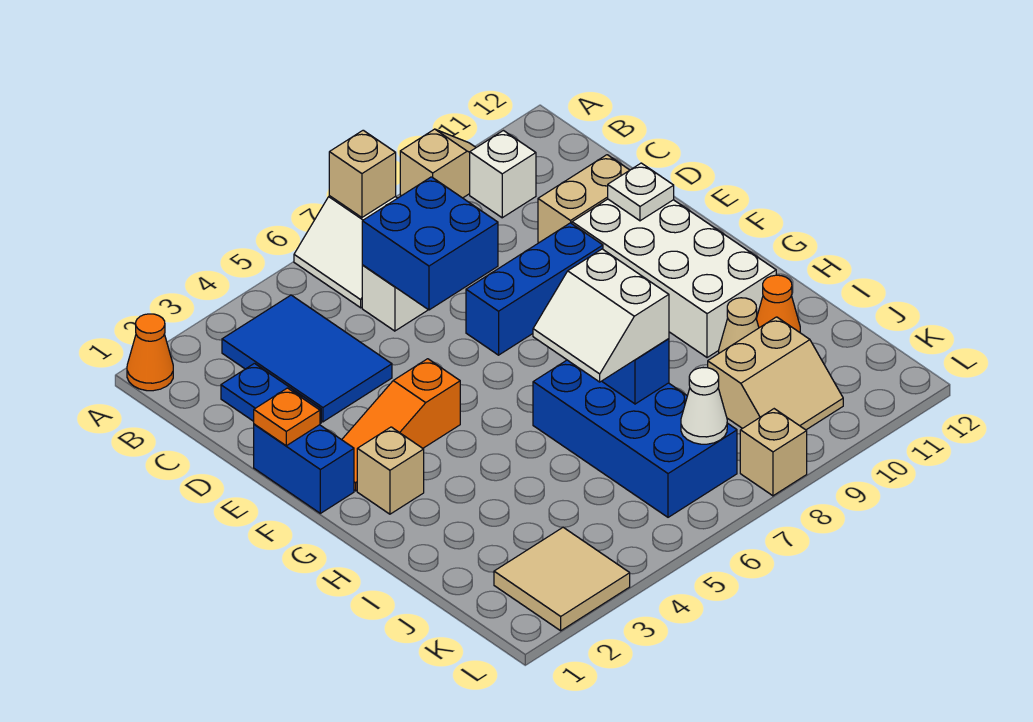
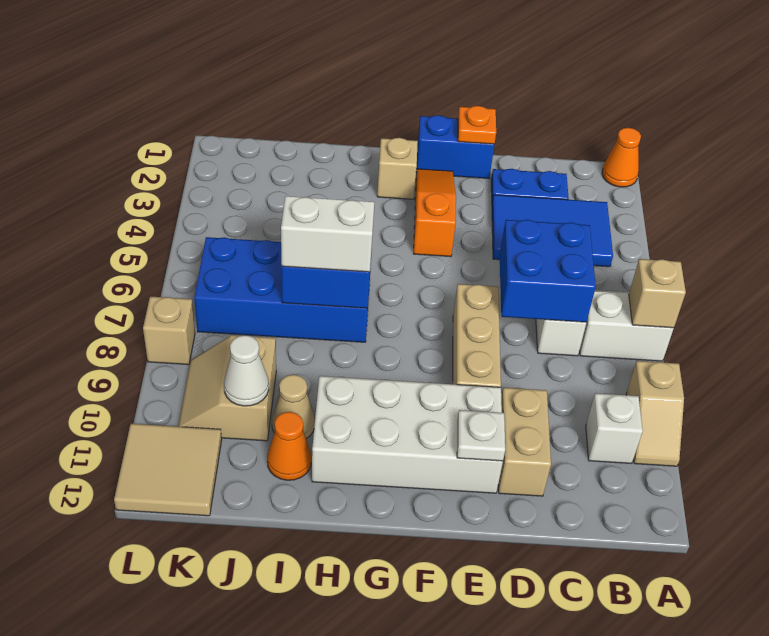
blue 1x3 brick [466,223,603,355] -> tan 1x3 brick [453,284,501,387]
tan 2x2 tile [494,527,630,631] -> tan 2x2 tile moved to [114,424,222,516]
white 1x1 cone [681,368,727,444] -> white 1x1 cone moved to [224,335,269,406]

